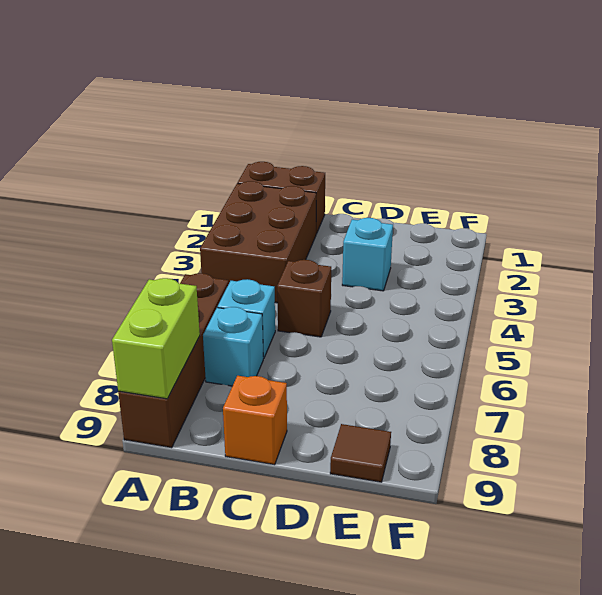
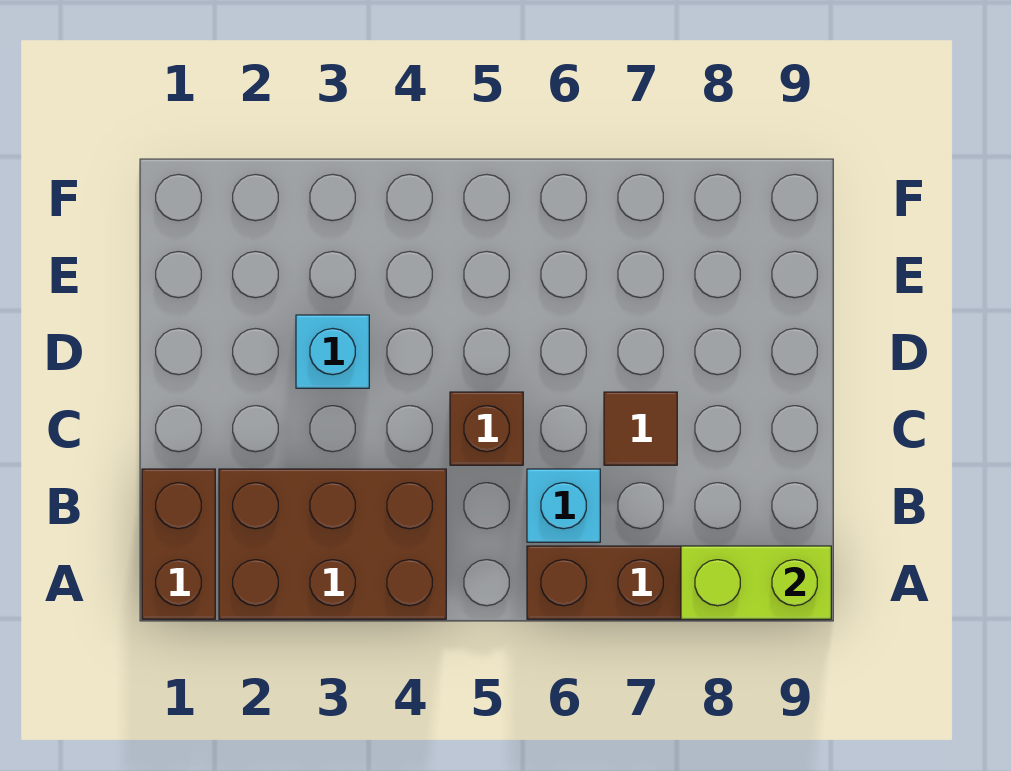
cyan 1x1 brick [203,307,263,386] -> none
orange 1x1 brick [223,376,287,465] -> none
brown 1x1 tile [330,424,391,482] -> brown 1x1 tile moved to [604,392,677,465]

